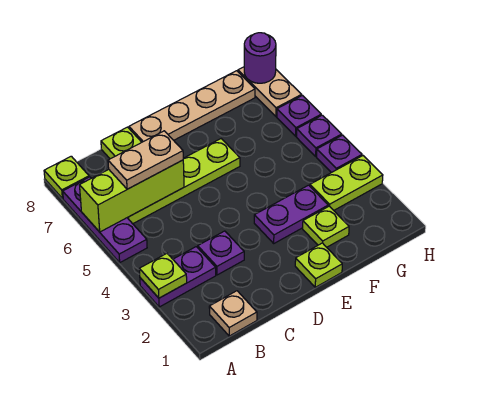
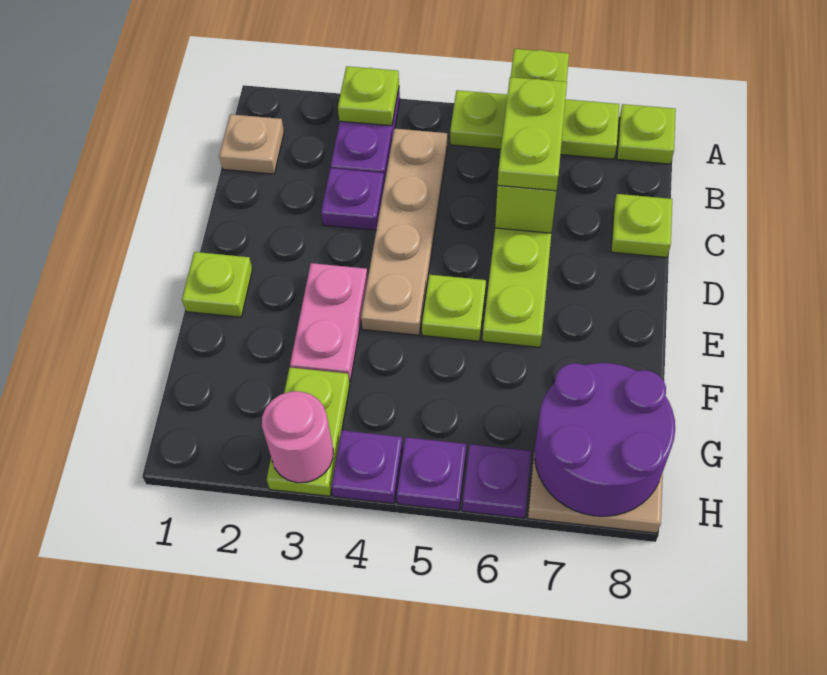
purple 1x3 plate [63,177,147,262] -> lime 1x3 plate [450,90,619,159]
tan 1x2 plate [108,131,183,189] -> lime 1x2 plate [498,77,567,191]
tan 1x4 plate [129,71,255,142] -> tan 1x4 plate moved to [361,129,447,335]
purple 1x2 plate [254,185,328,243] -> pink 1x2 plate [290,263,368,382]
lime 1x1 plate [303,206,349,247] -> lime 1x1 plate moved to [422,275,486,341]
none -> pink 1x1 round brick [262,391,333,483]
purple 1x1 round brick [244,33,276,83] -> purple 2x2 round brick [535,363,675,516]

